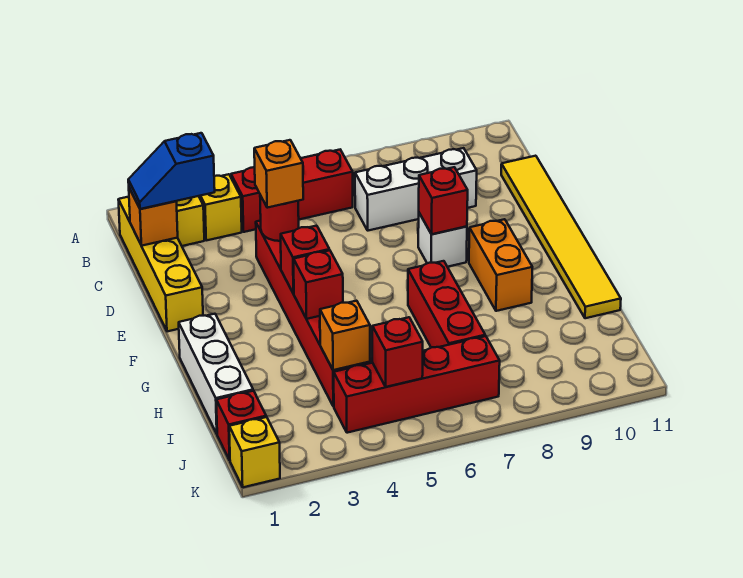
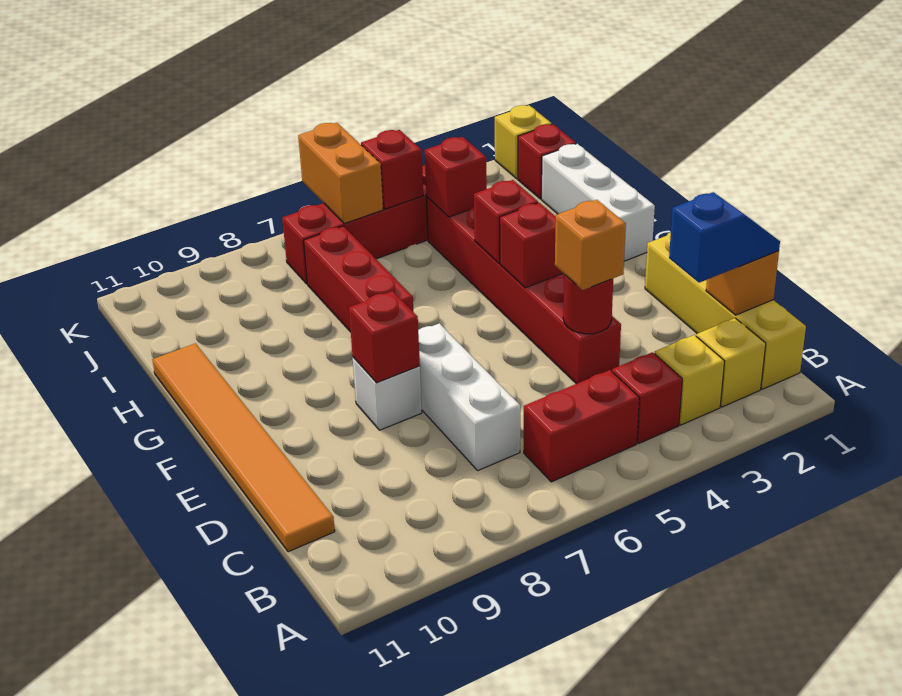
white 1x3 brick [355,148,477,231] -> white 1x3 brick turned to [418,323,520,470]
yellow 1x6 tile [501,156,621,318] -> orange 1x6 tile [152,343,335,552]
orange 1x2 brick [469,219,532,311] -> orange 1x2 brick moved to [298,123,383,224]
orange 1x1 brick [320,301,370,370] -> red 1x1 brick [425,137,487,217]

